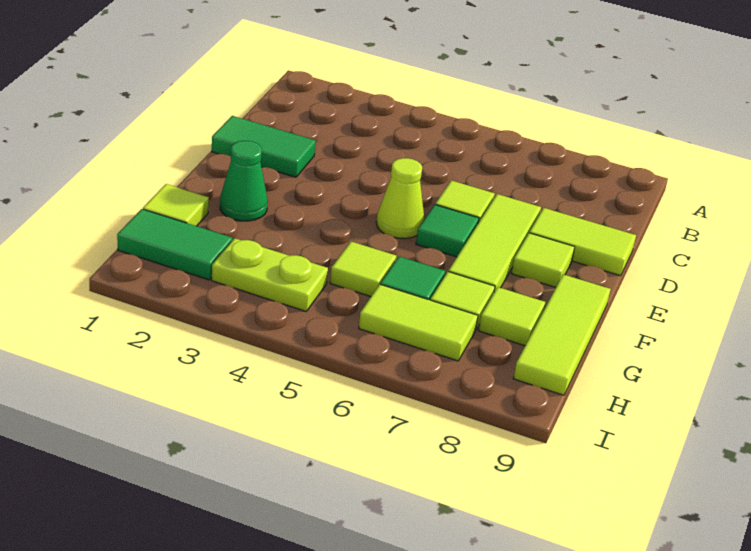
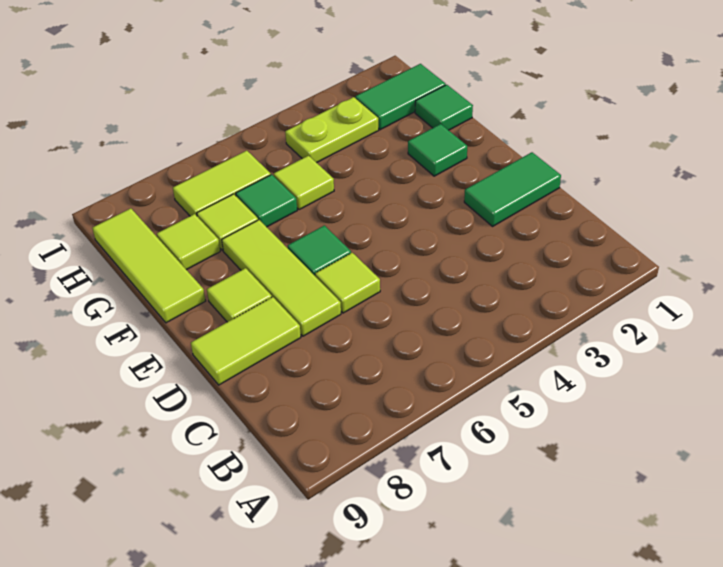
lime 1x1 cone [376,158,424,239] -> none
green 1x1 cone [220,141,268,221] -> green 1x1 tile [408,124,467,176]
lime 1x1 tile [143,184,209,226] -> green 1x1 tile [415,85,473,130]

